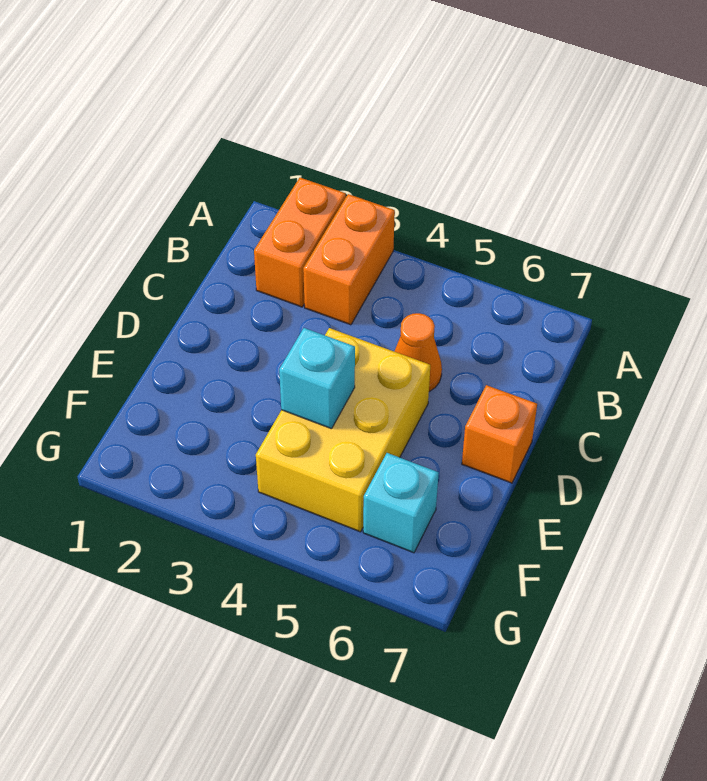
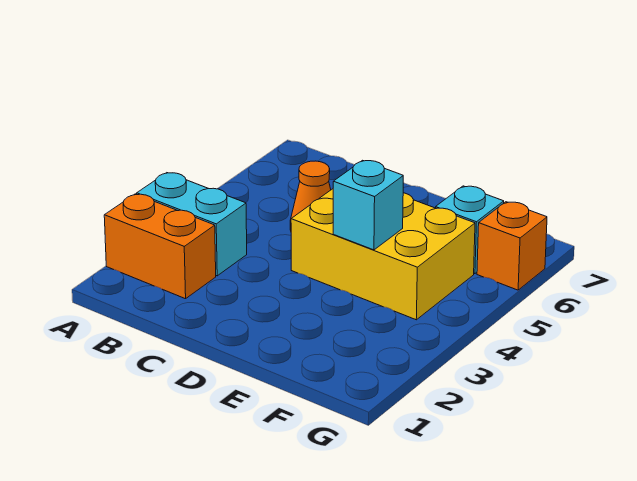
orange 1x2 brick [303,194,395,325] -> cyan 1x2 brick [137,173,247,276]
orange 1x1 brick [462,385,537,483] -> orange 1x1 brick moved to [477,202,547,290]

